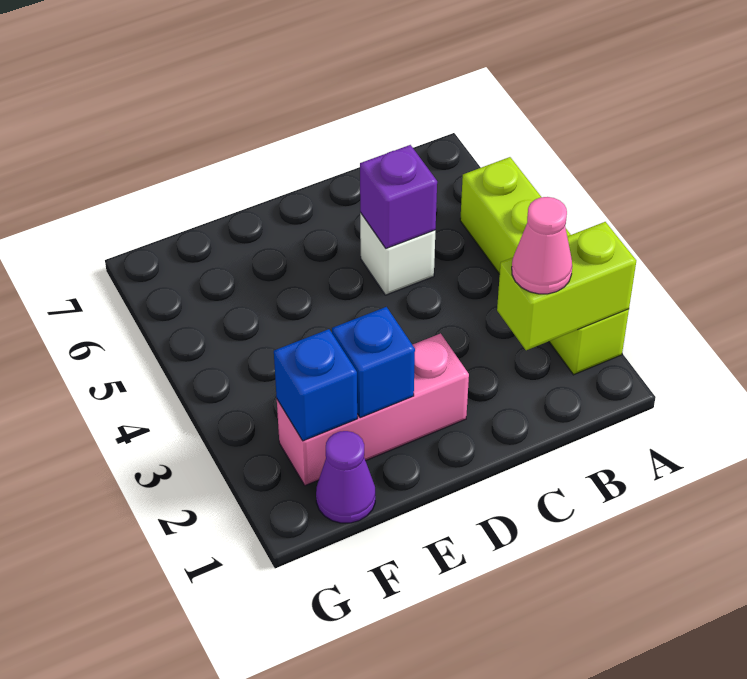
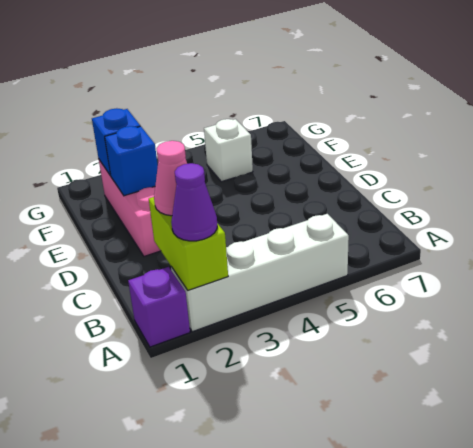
lime 1x4 brick [460,157,629,375] -> white 1x4 brick [171,214,349,332]
white 1x1 brick [360,213,435,295] -> white 1x1 brick moved to [204,119,253,182]
purple 1x1 brick [360,145,437,248] -> purple 1x1 brick moved to [128,267,190,347]
purple 1x1 cone [316,431,375,523] -> purple 1x1 cone moved to [171,163,217,241]

